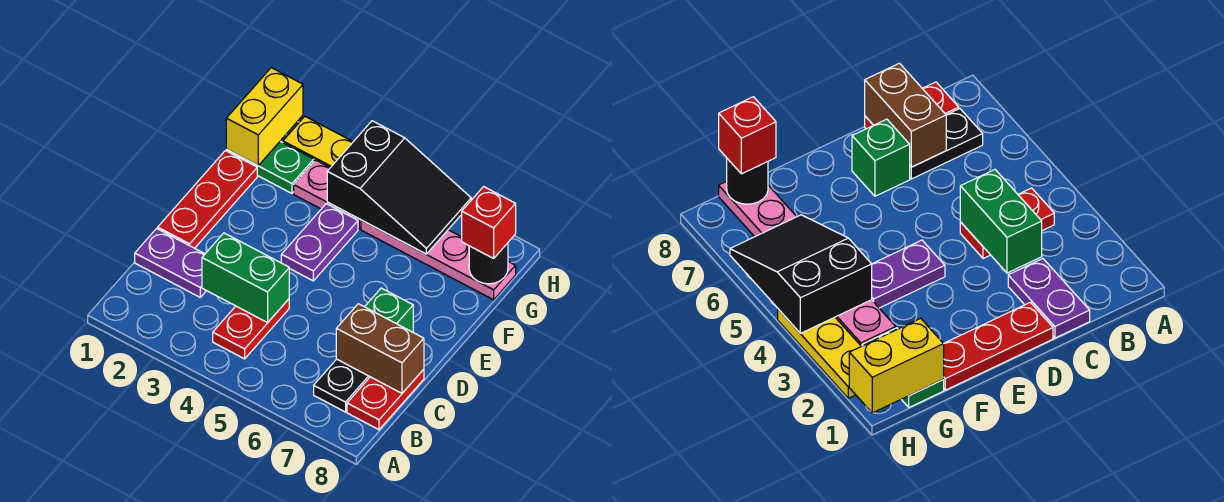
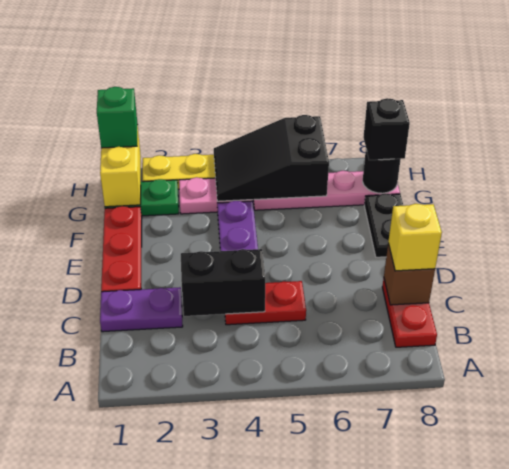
red 1x2 plate [213,299,289,359] -> red 1x2 plate turned to [225,281,306,325]
black 1x2 plate [314,359,370,412] -> black 1x2 plate moved to [364,193,403,257]
green 1x2 brick [202,233,289,323] -> black 1x2 brick [181,249,265,316]
brown 1x2 brick [336,304,424,393] -> brown 1x1 brick [384,243,435,305]
none -> yellow 1x1 brick [388,204,442,271]
green 1x1 brick [365,288,413,332] -> green 1x1 brick moved to [97,87,138,148]
black 2x3 slope [327,121,471,254] -> black 2x3 slope turned to [214,115,329,201]
red 1x1 brick [462,187,516,258] -> black 1x1 brick [364,98,410,160]

